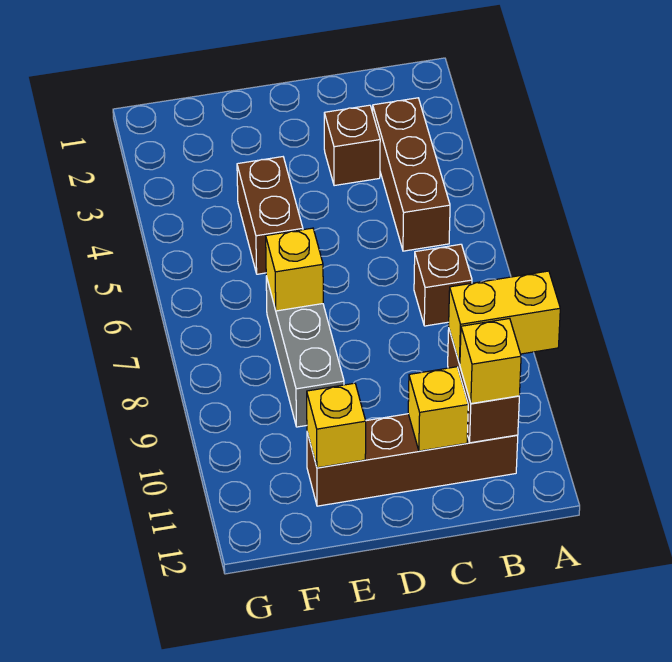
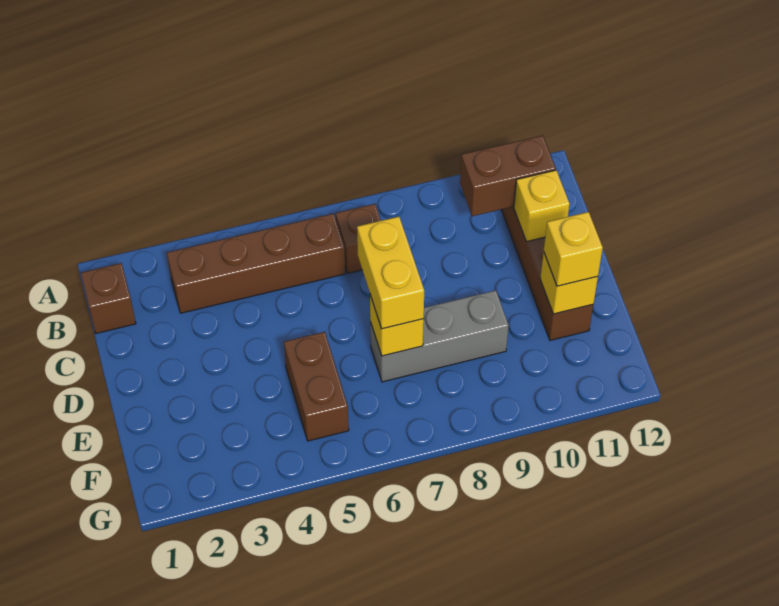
yellow 1x2 brick [449,271,560,364] -> yellow 1x2 brick moved to [357,217,424,329]
brown 1x3 brick [373,98,450,251] -> brown 1x4 brick [167,214,345,313]
yellow 1x1 brick [460,318,521,404] -> yellow 1x1 brick moved to [544,212,603,286]
brown 1x1 brick [324,105,380,186] -> brown 1x1 brick moved to [81,263,136,333]
brown 1x2 brick [237,157,303,274] -> brown 1x2 brick turned to [284,332,349,441]

